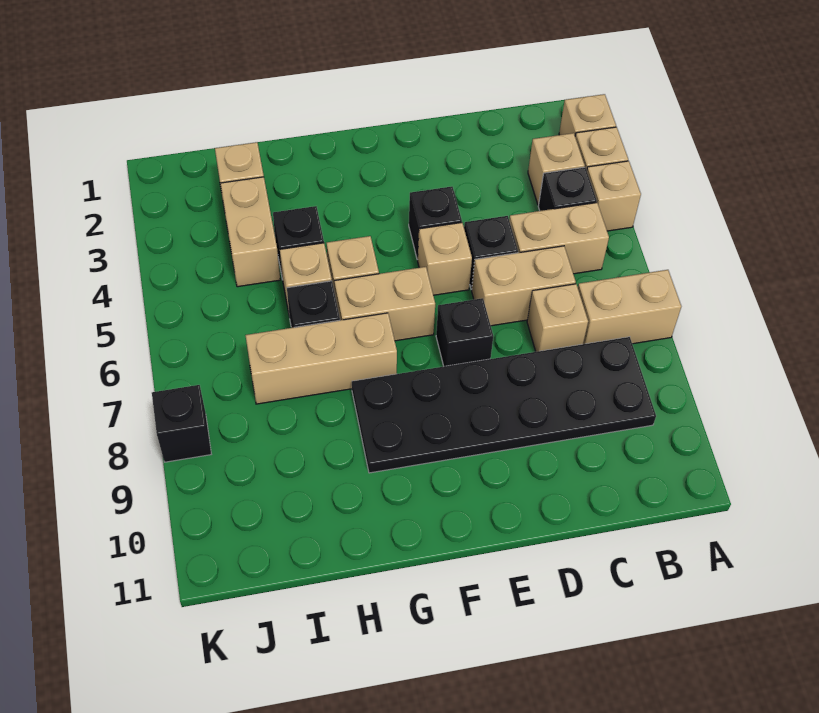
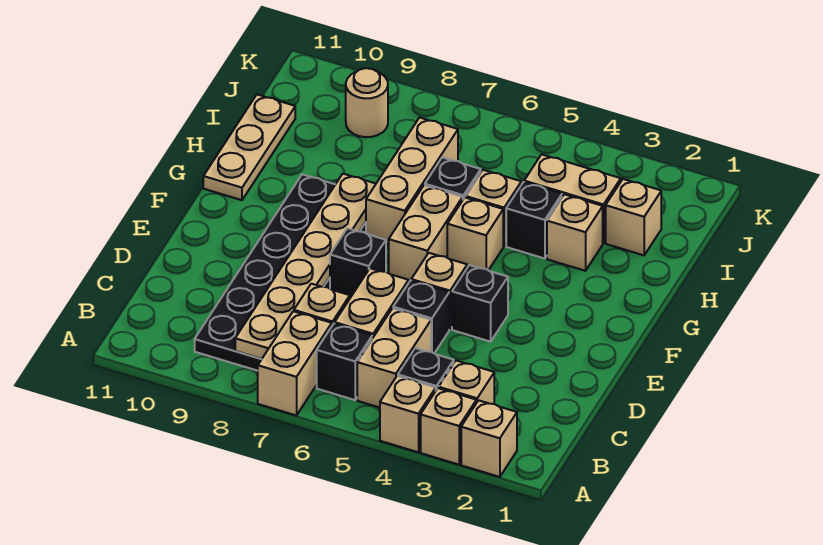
none -> tan 1x6 plate [235,174,376,359]
none -> tan 1x3 plate [203,95,295,200]
none -> tan 1x1 brick [547,194,603,271]
none -> tan 1x1 round brick [346,68,388,137]
black 1x1 brick [152,385,211,462] -> black 1x1 brick moved to [317,324,372,400]

